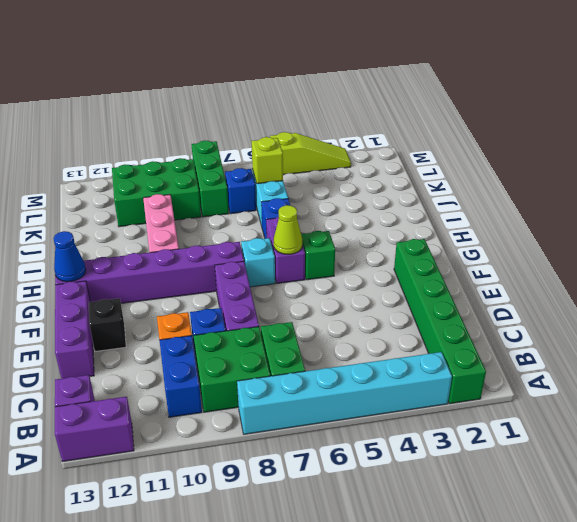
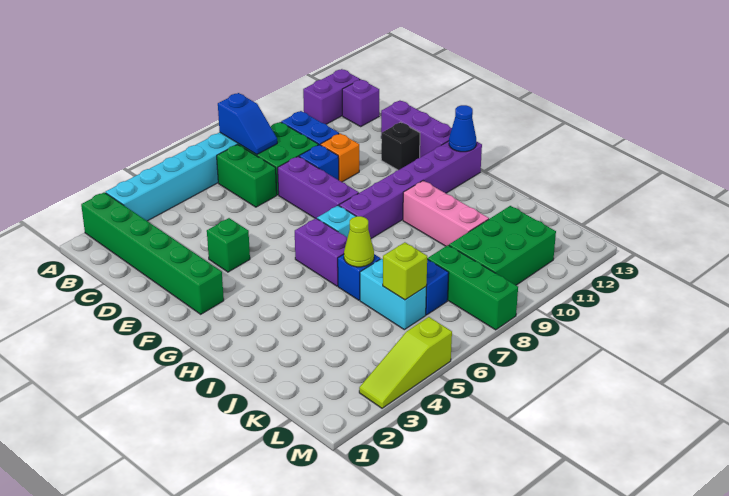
none -> blue 1x2 slope [218,93,277,155]
green 1x1 brick [301,231,335,280] -> green 1x1 brick moved to [207,218,250,272]
lime 1x1 cone [273,205,302,254] -> lime 1x1 cone moved to [344,216,374,267]

